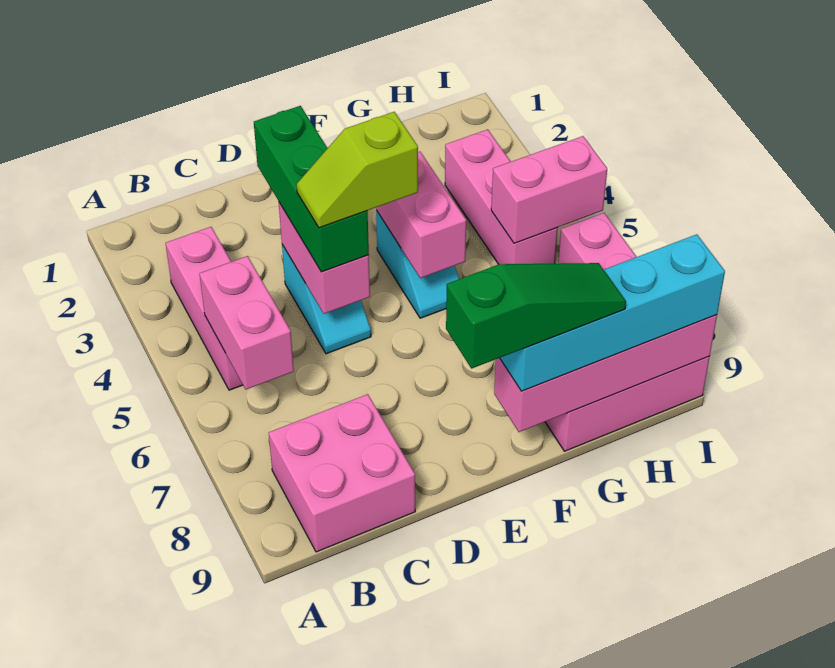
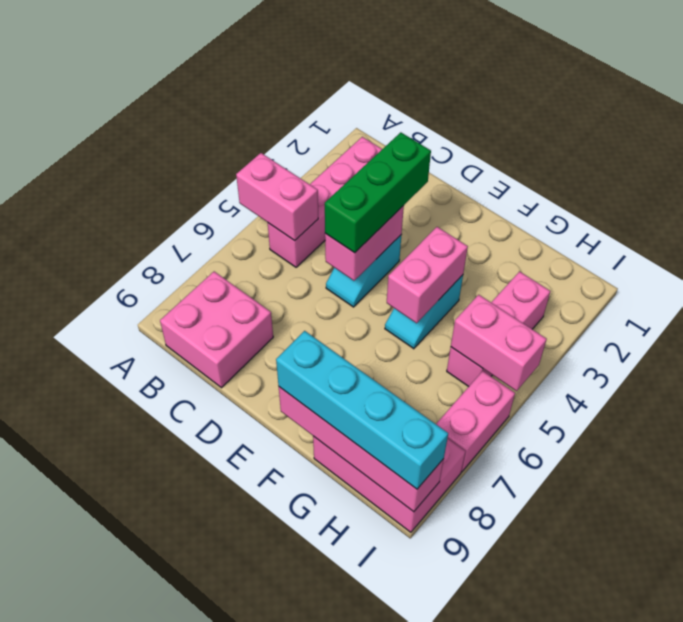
pink 1x3 brick [166,227,243,390] -> pink 1x4 brick [268,137,382,267]
pink 1x2 brick [200,256,294,389] -> pink 1x2 brick turned to [236,153,318,241]
lime 1x2 slope [297,112,418,228] -> none
green 1x3 slope [446,263,626,369] -> none

